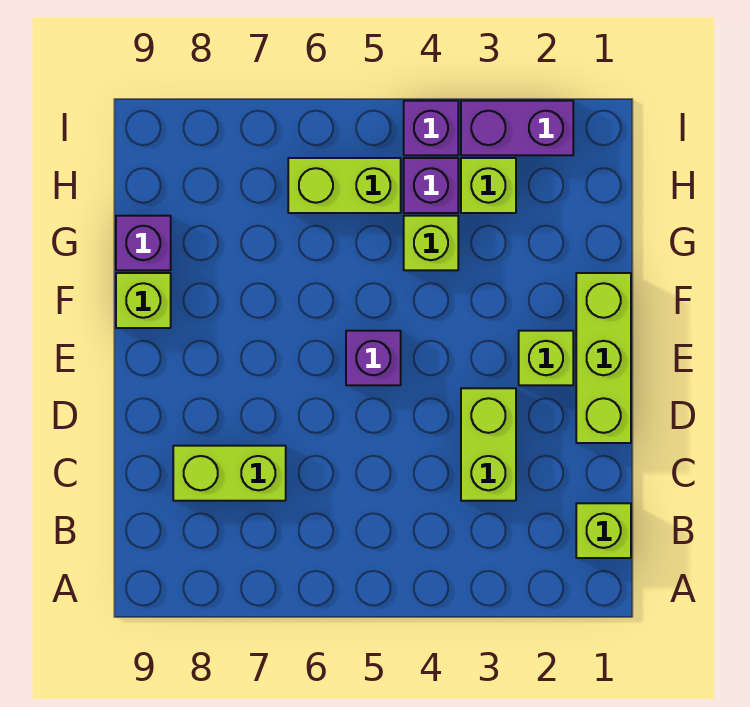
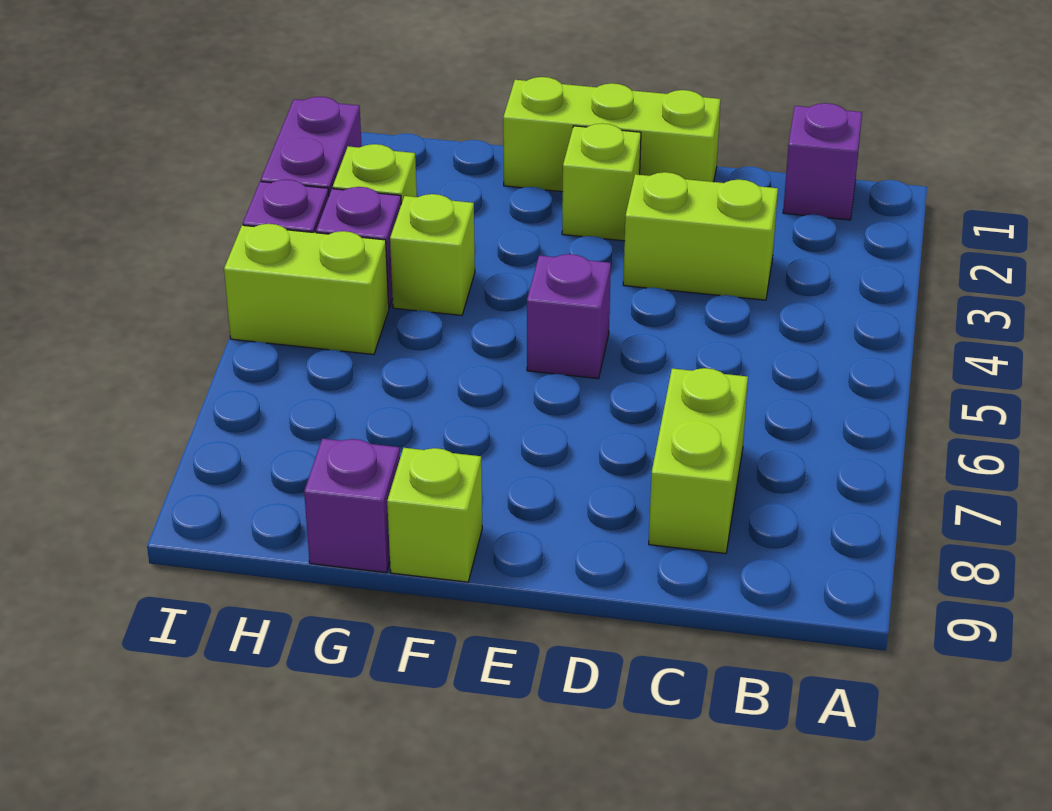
lime 1x1 brick [576,503,631,558] -> purple 1x1 brick [783,103,862,220]
lime 1x2 brick [288,158,401,213] -> lime 1x2 brick turned to [224,224,389,355]

